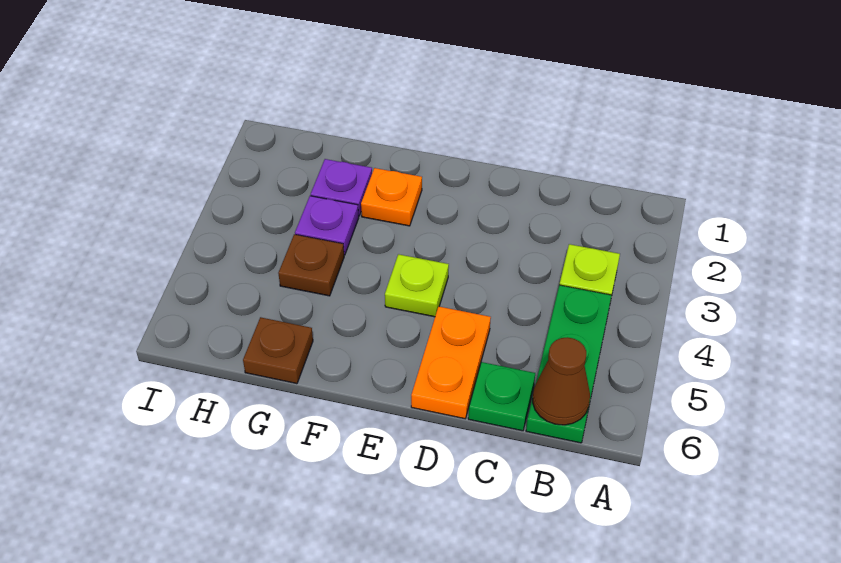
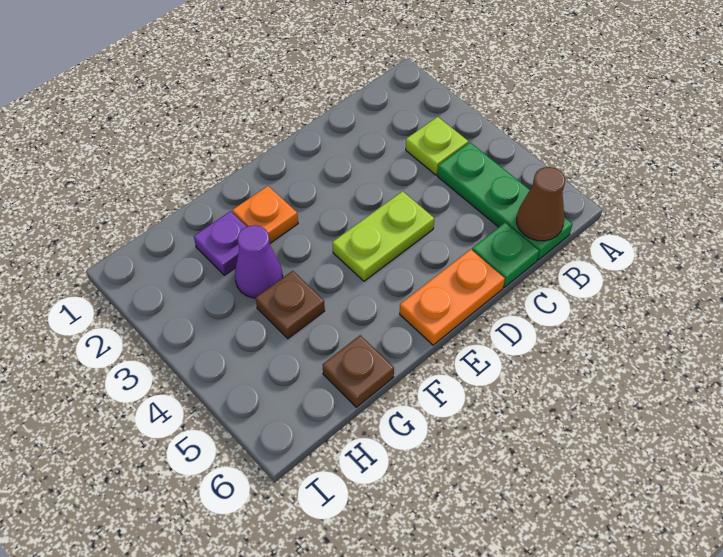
orange 1x2 plate [411,307,491,419] -> orange 1x2 plate turned to [400,249,505,345]
lime 1x1 plate [385,254,449,317] -> lime 1x2 plate [333,191,434,281]
purple 1x1 plate [295,196,359,255] -> purple 1x1 cone [235,225,283,298]

